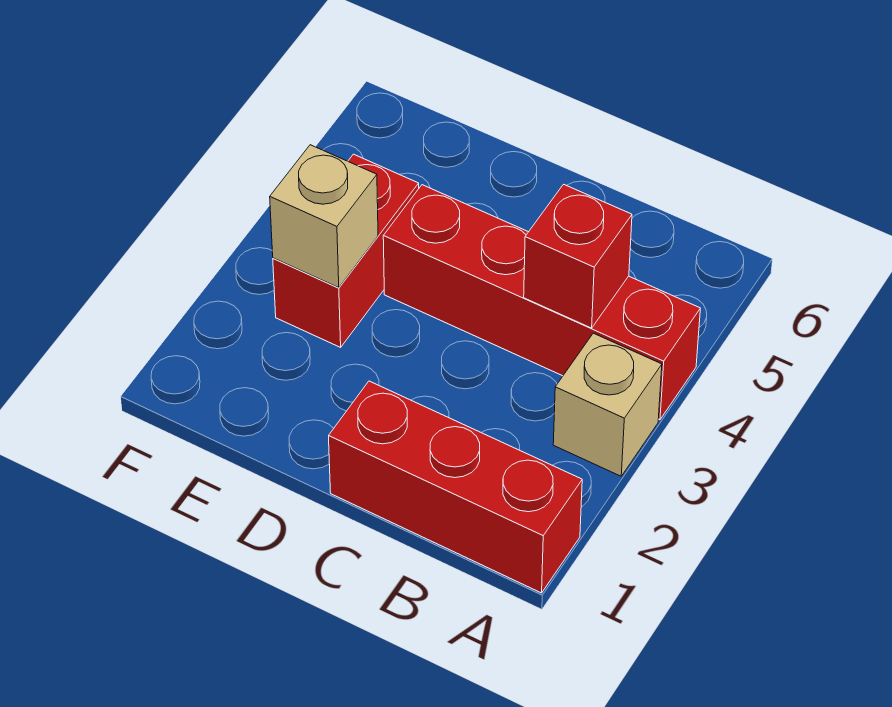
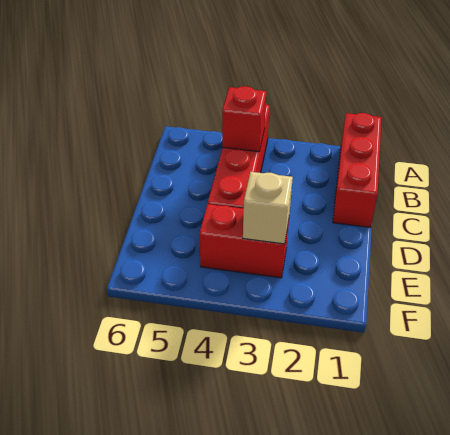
tan 1x1 brick [553,333,662,476] -> none

